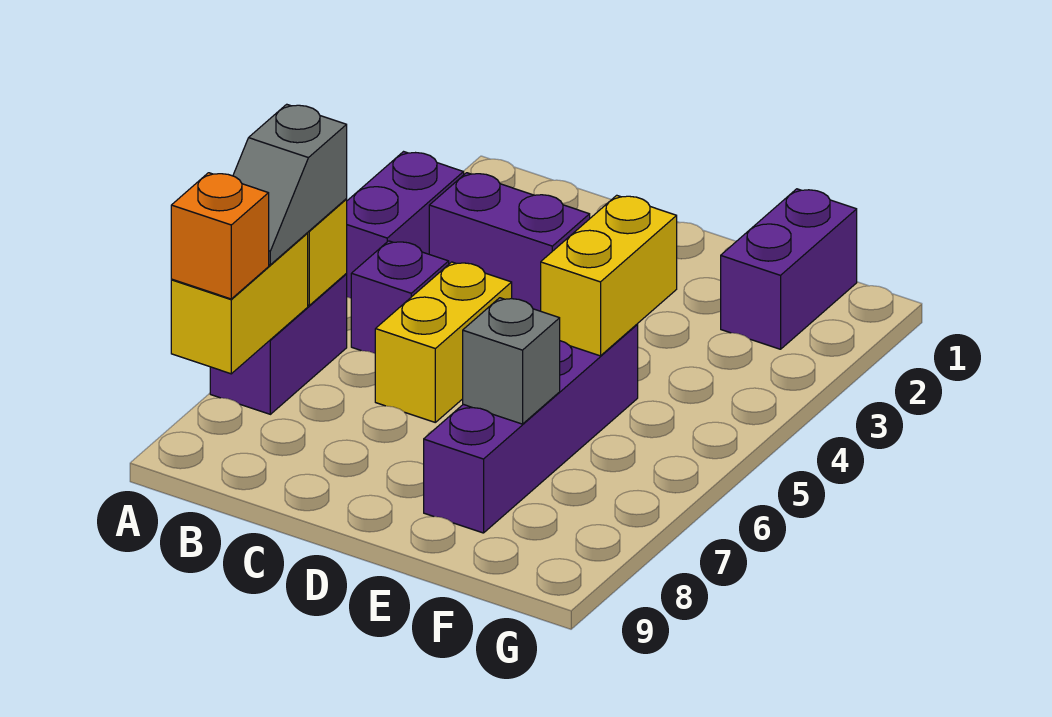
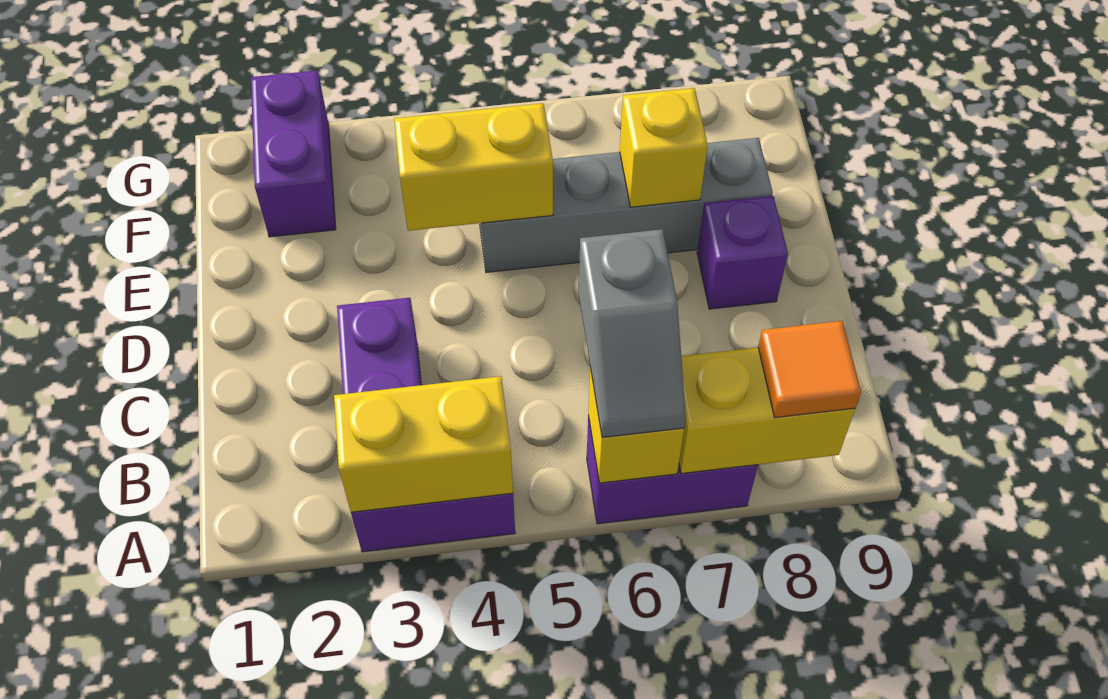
grey 1x2 slope [233,104,347,265] -> grey 1x2 slope turned to [579,229,686,438]
orange 1x1 brick [171,173,269,299] -> orange 1x1 tile [758,321,861,418]
purple 1x1 brick [351,241,449,353] -> purple 1x1 brick moved to [697,196,788,309]
yellow 1x2 brick [375,262,512,422] -> yellow 1x2 brick moved to [334,376,513,512]
purple 1x4 brick [424,325,638,533] -> grey 1x4 brick [480,138,773,272]
grey 1x1 brick [463,298,560,424] -> yellow 1x1 brick [620,88,708,207]
purple 1x2 brick [721,189,857,349] -> purple 1x2 brick turned to [251,70,336,237]

